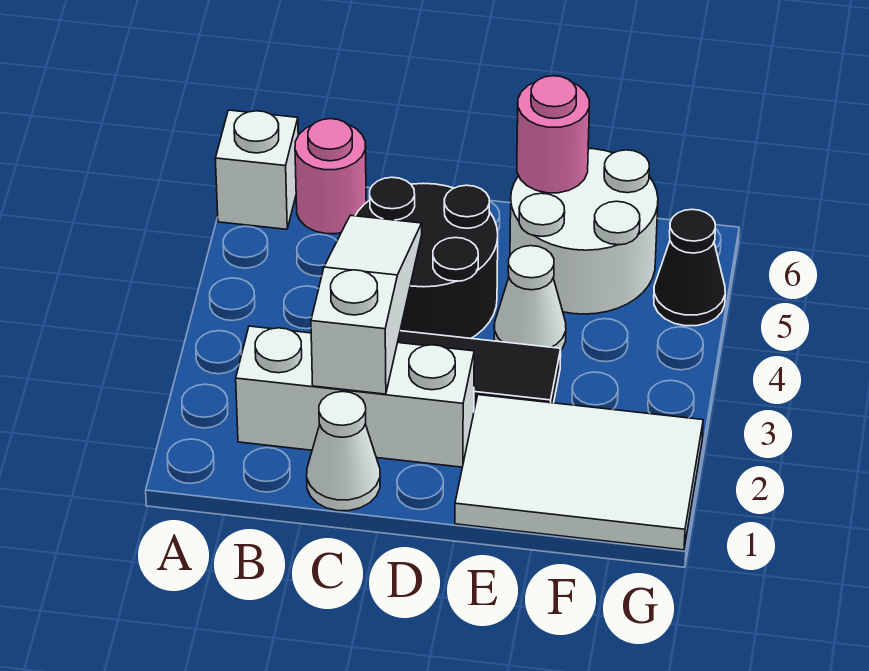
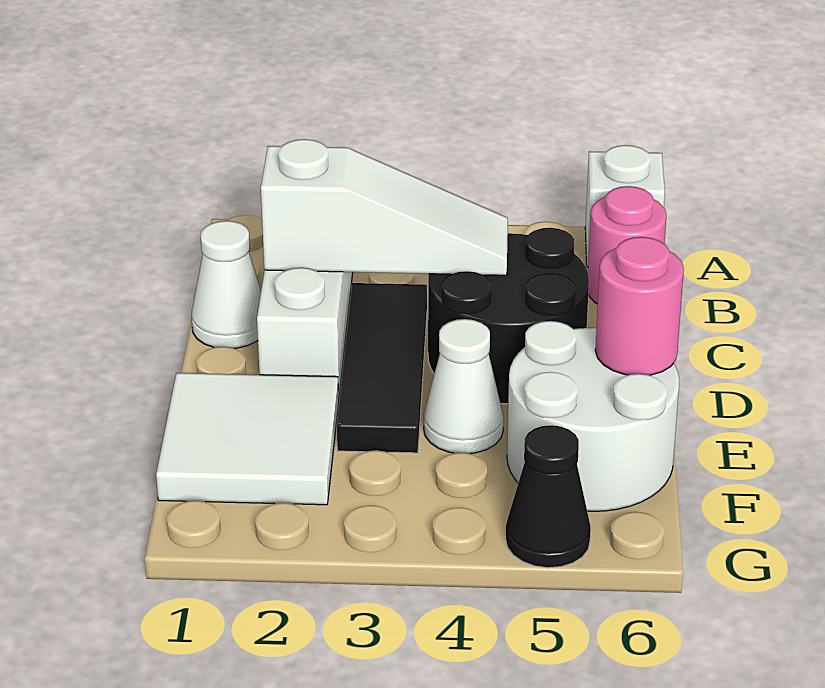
white 2x3 tile [455,395,703,550] -> white 2x2 tile [156,373,339,505]

